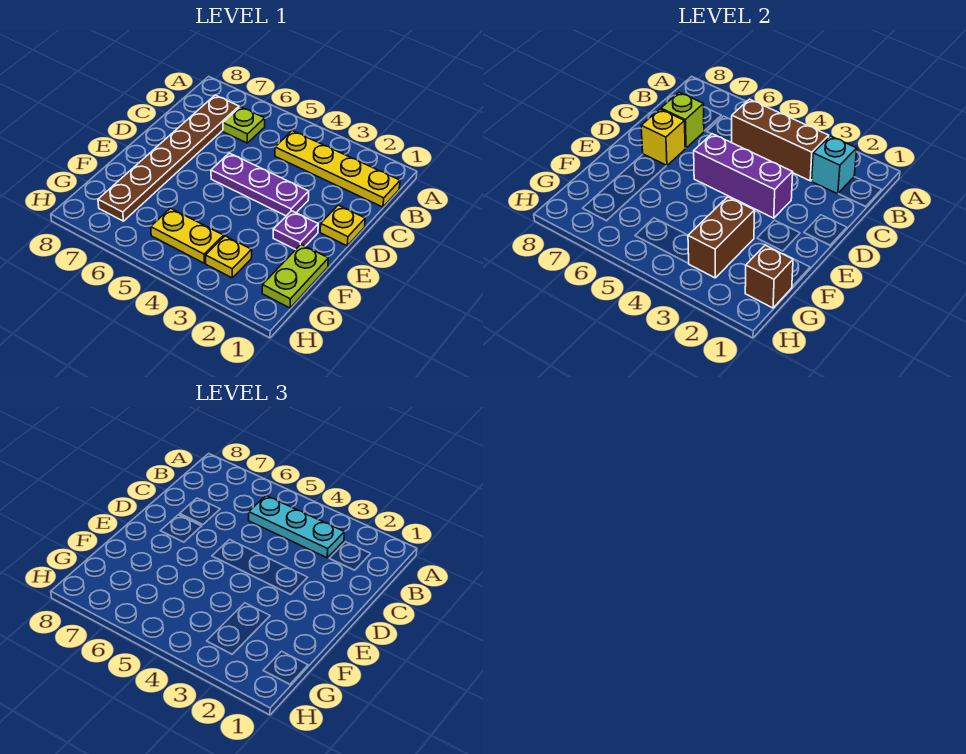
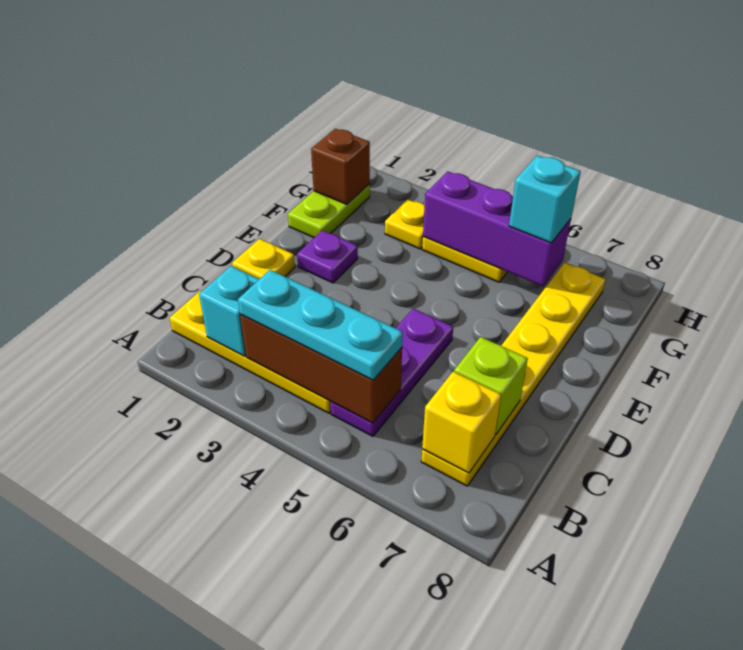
lime 1x1 plate [223,107,265,143] -> none
brown 1x6 plate [98,95,239,221] -> yellow 1x6 plate [421,263,606,486]
purple 1x3 plate [211,153,309,216] -> purple 1x3 plate turned to [330,309,453,436]
purple 1x3 brick [694,134,793,218] -> purple 1x3 brick moved to [423,171,571,286]
yellow 1x1 brick [641,109,685,166] -> yellow 1x1 brick moved to [422,372,501,473]
brown 1x2 brick [688,197,755,278] -> none
none -> cyan 1x1 brick [509,155,581,243]

